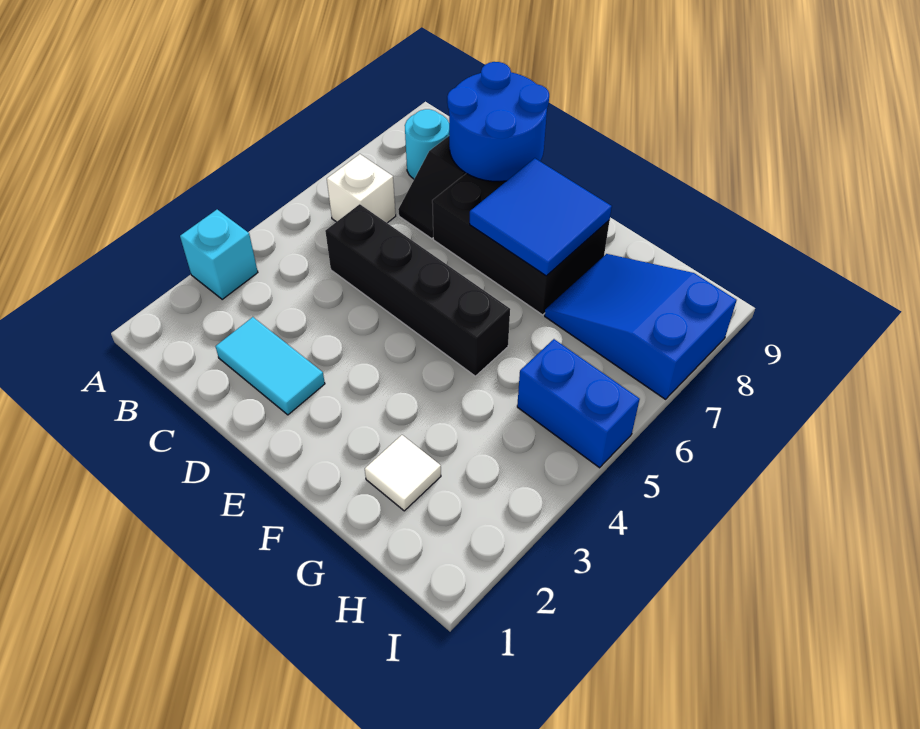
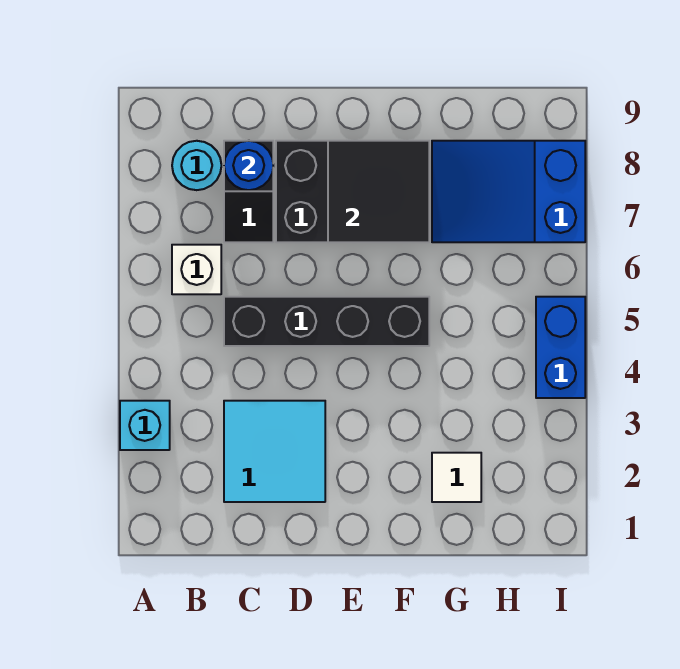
cyan 1x2 tile [216,317,325,415] -> cyan 2x2 tile [224,401,325,502]
blue 2x2 round brick [447,62,549,182] -> blue 1x1 round brick [224,141,273,190]
blue 2x2 tile [470,158,612,276] -> black 2x2 tile [328,141,429,242]
blue 1x2 brick [517,339,640,468] -> blue 1x2 brick turned to [536,297,585,398]

